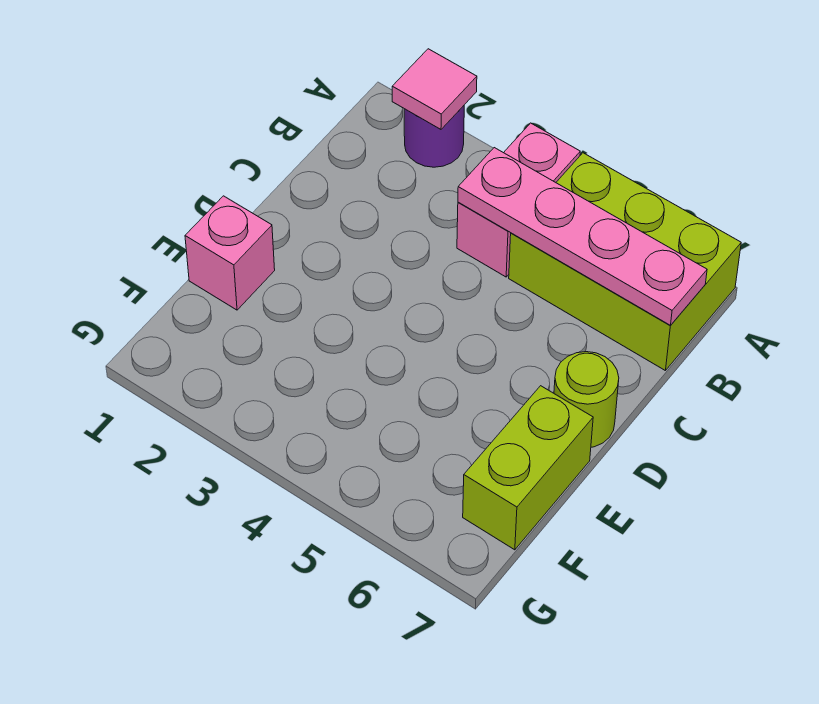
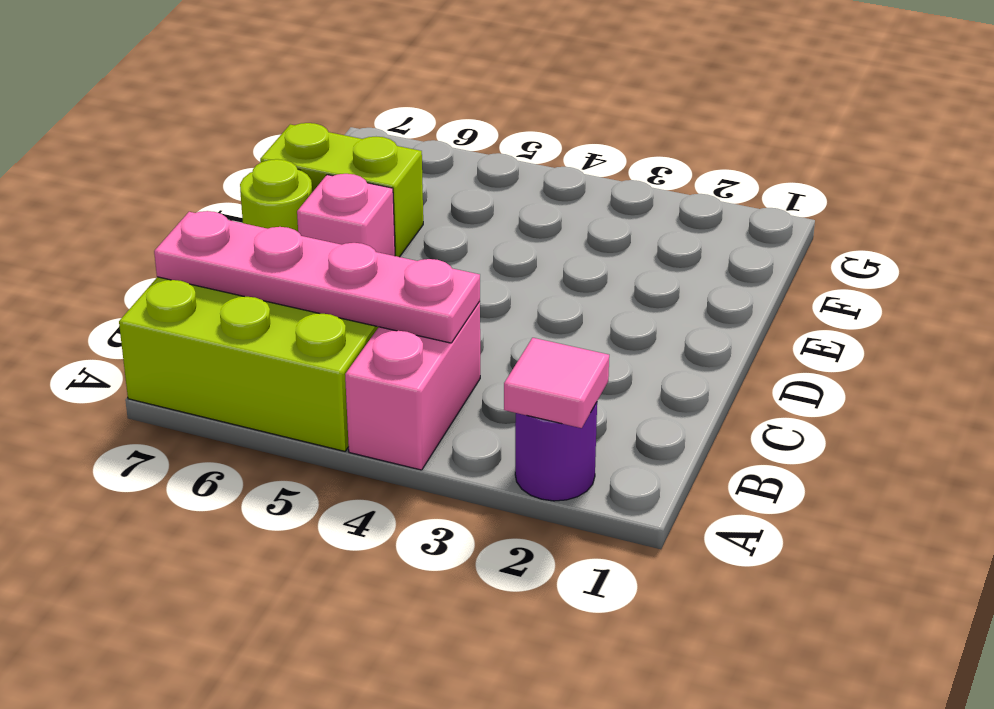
pink 1x1 brick [185,196,275,310] -> pink 1x1 brick moved to [297,174,395,256]
lime 1x2 brick [463,386,593,550] -> lime 1x2 brick turned to [260,123,423,257]

